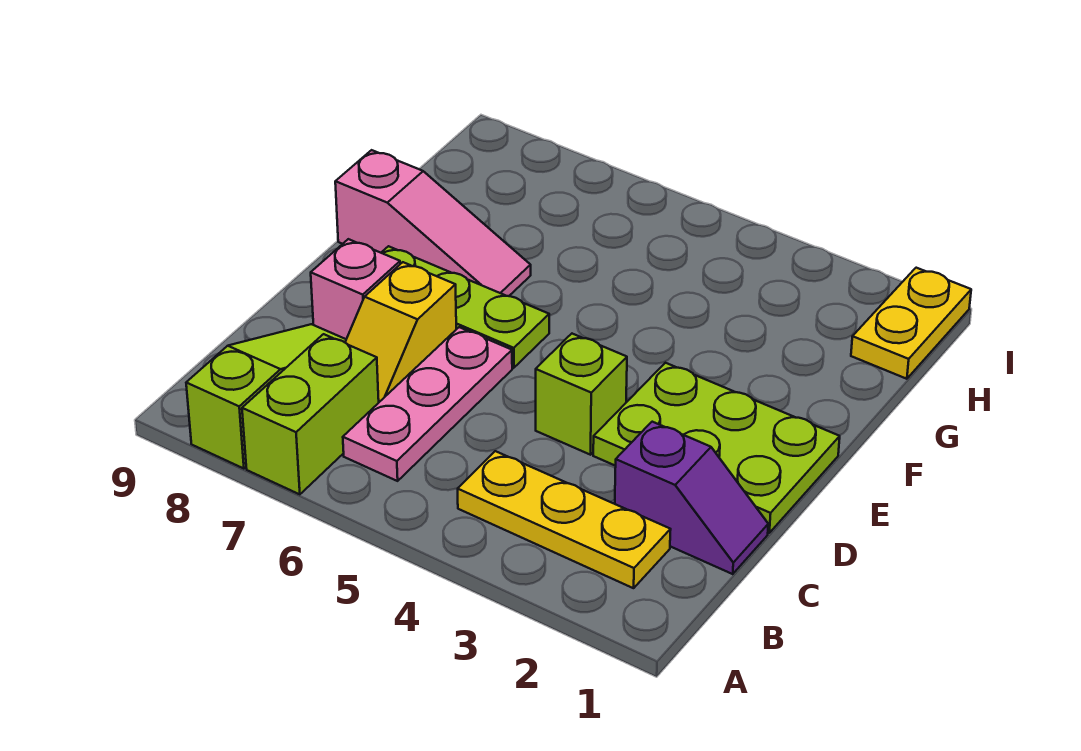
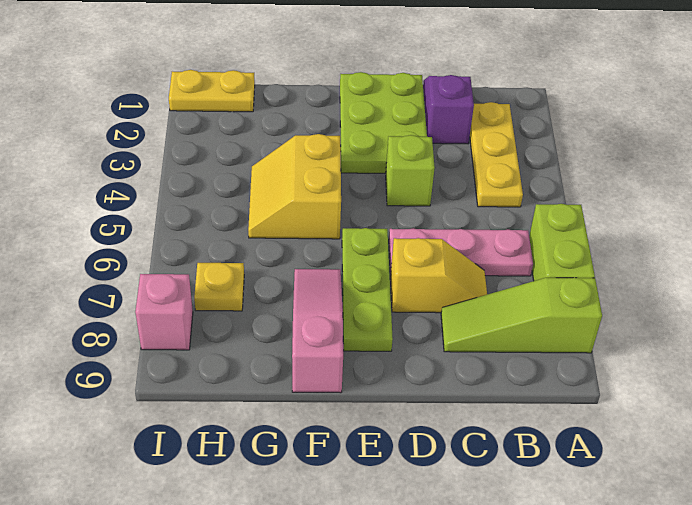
lime 1x2 brick [242,334,379,494] -> lime 1x2 brick turned to [529,204,595,281]
pink 1x1 brick [311,239,400,339] -> pink 1x1 brick moved to [135,274,193,350]
none -> yellow 2x2 slope [248,134,341,239]
none -> yellow 1x1 plate [194,263,244,311]

